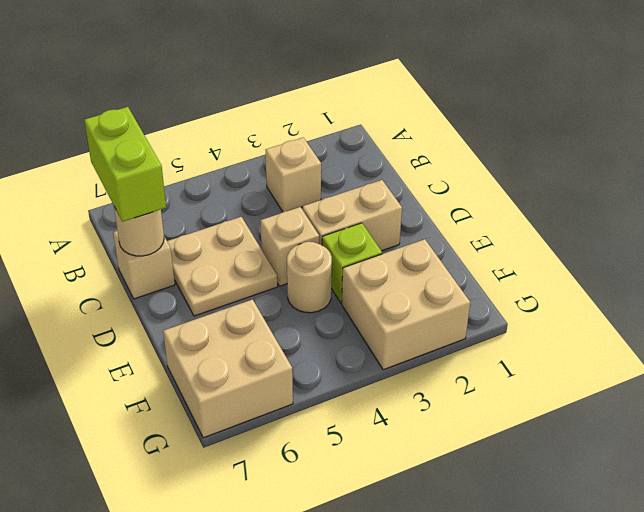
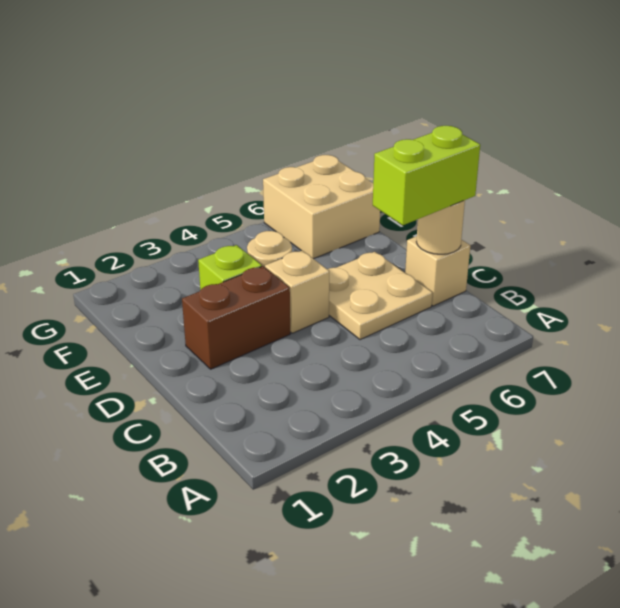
tan 1x1 brick [266,138,321,212] -> none
lime 1x2 brick [84,107,166,222] -> lime 1x2 brick turned to [373,126,480,225]
tan 1x2 brick [303,180,402,251] -> brown 1x2 brick [182,266,290,369]
tan 2x2 brick [342,239,470,370] -> none

